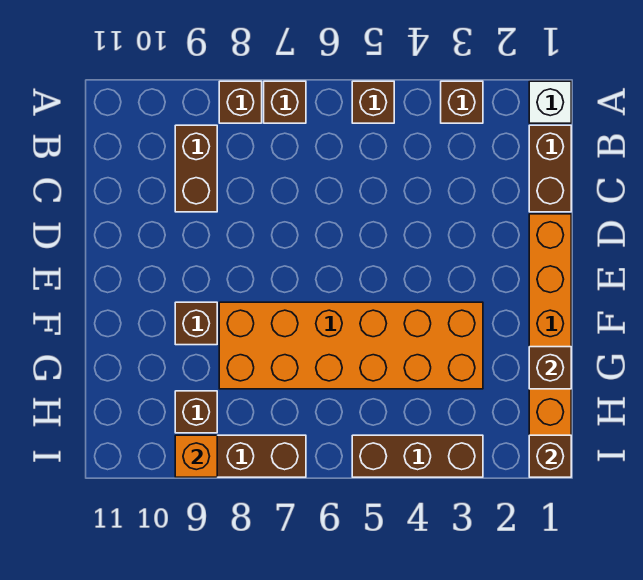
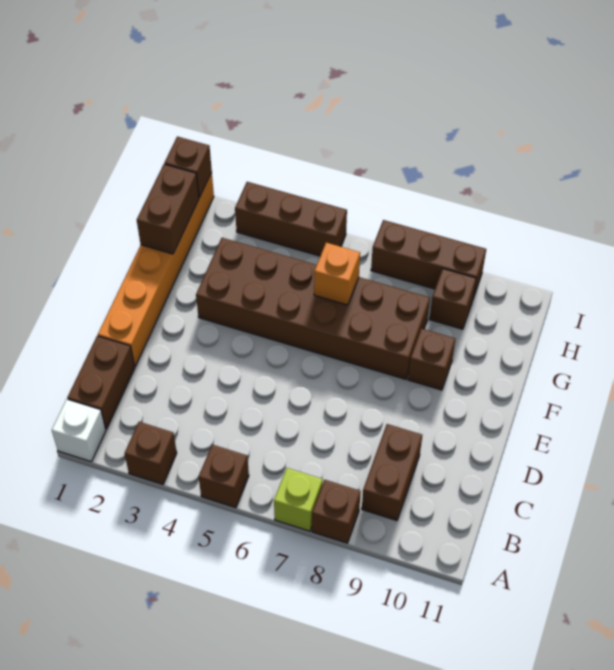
brown 1x1 brick [264,81,306,123] -> lime 1x1 brick [274,468,323,531]
orange 2x6 brick [219,302,483,389] -> brown 2x6 brick [196,238,430,379]
brown 1x1 brick [529,347,571,389] -> brown 1x2 brick [137,164,199,254]
orange 1x1 brick [175,435,217,477] -> orange 1x1 brick moved to [314,243,360,305]

